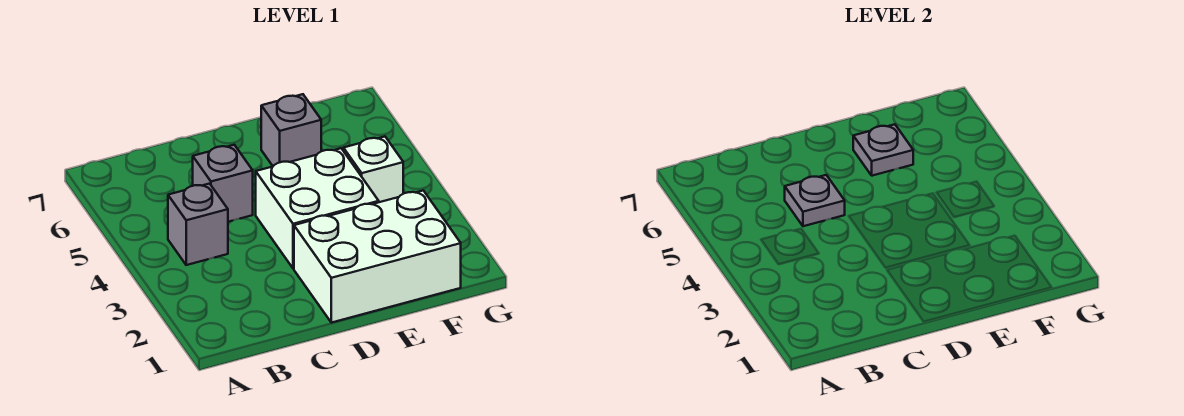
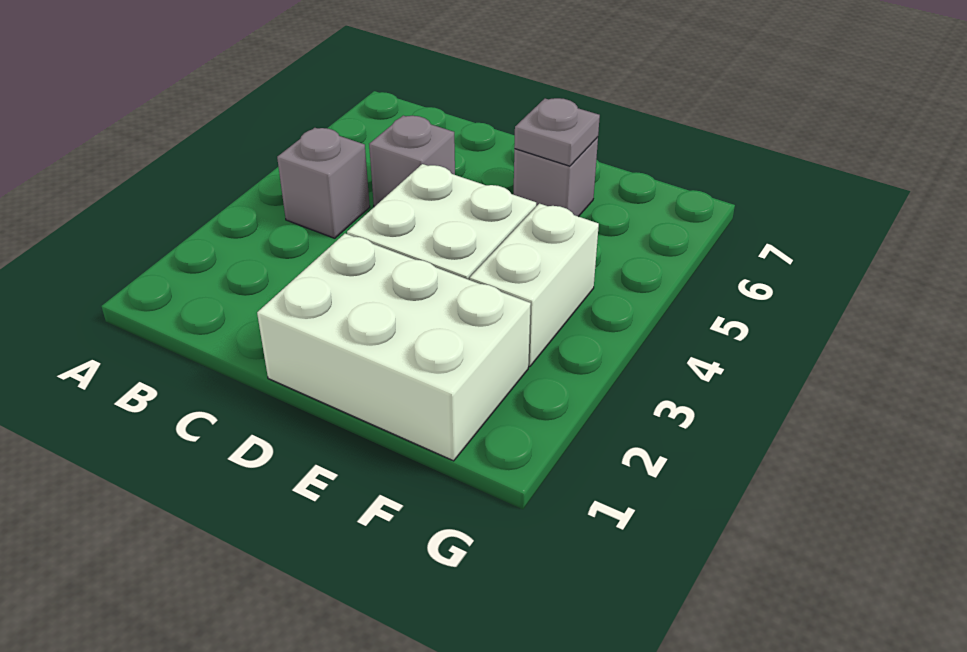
grey 1x1 plate [785,175,845,226] -> none
white 1x1 brick [343,137,403,202] -> white 1x2 brick [470,204,599,367]

